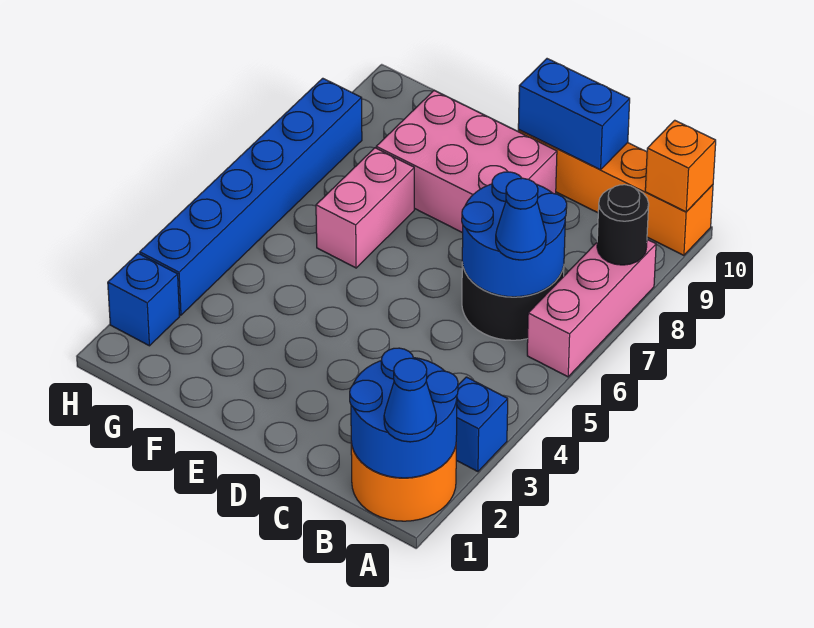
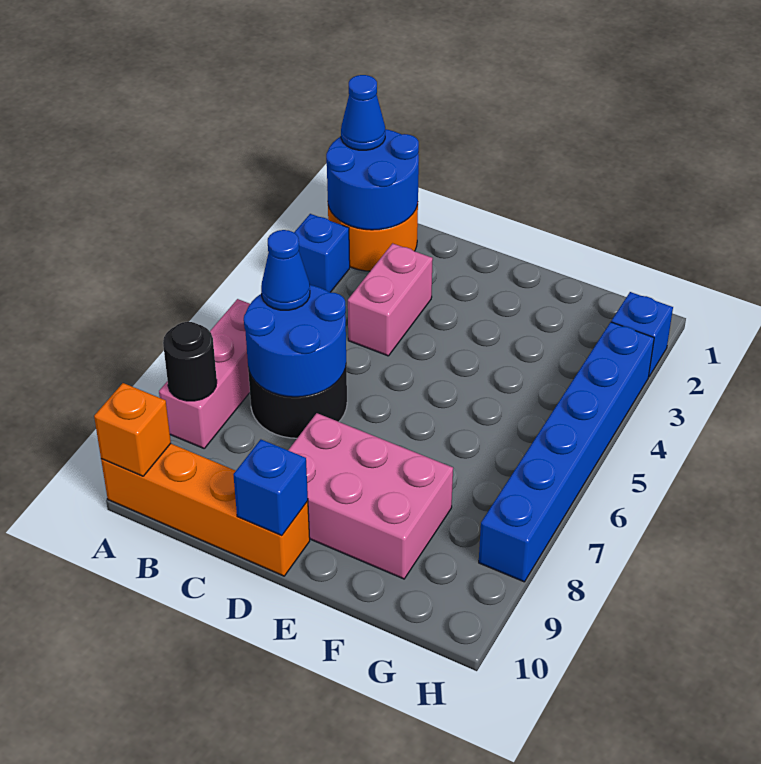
blue 1x2 brick [518,59,630,170] -> blue 1x1 brick [233,440,308,536]
pink 1x2 brick [316,148,414,268] -> pink 1x2 brick moved to [348,243,433,356]

